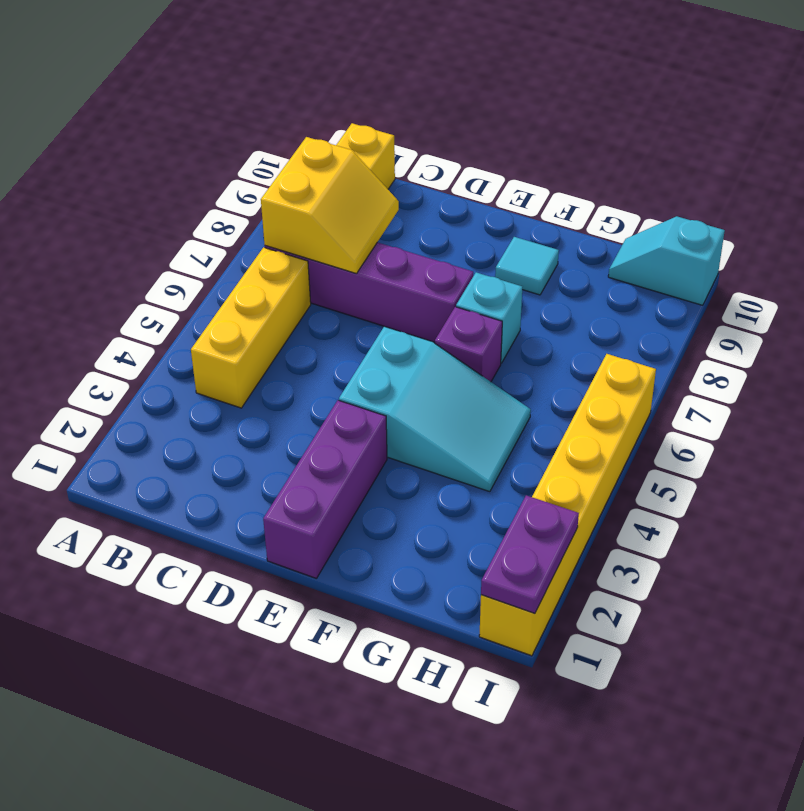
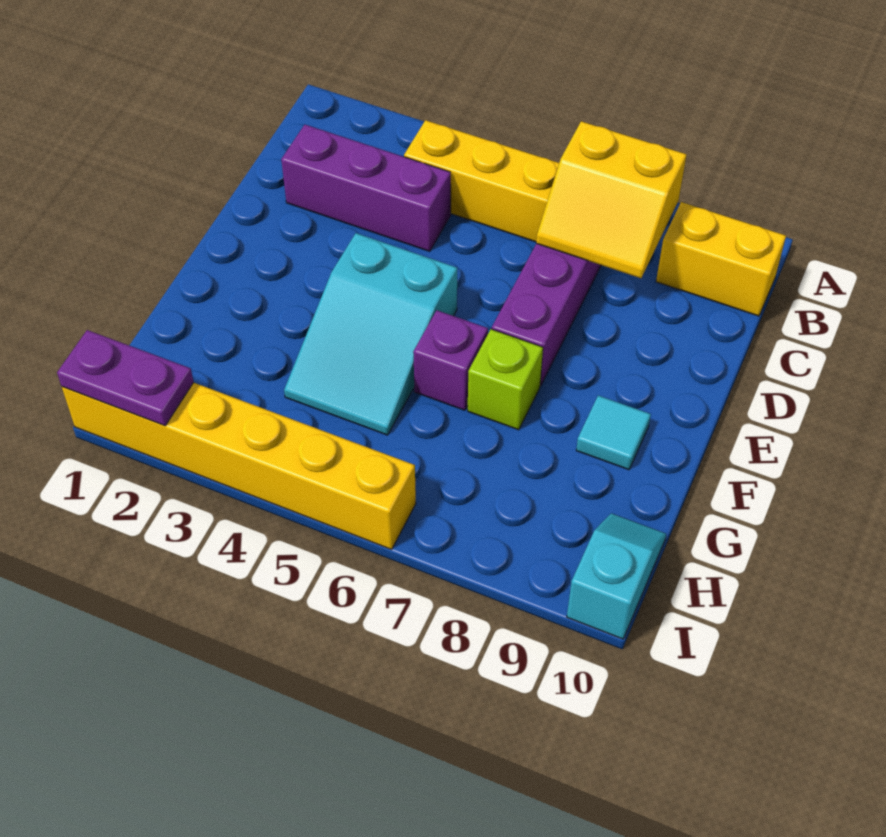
purple 1x3 brick [263,400,387,579] -> purple 1x3 brick moved to [281,125,451,251]
cyan 1x1 brick [456,272,522,363] -> lime 1x1 brick [468,329,543,430]

